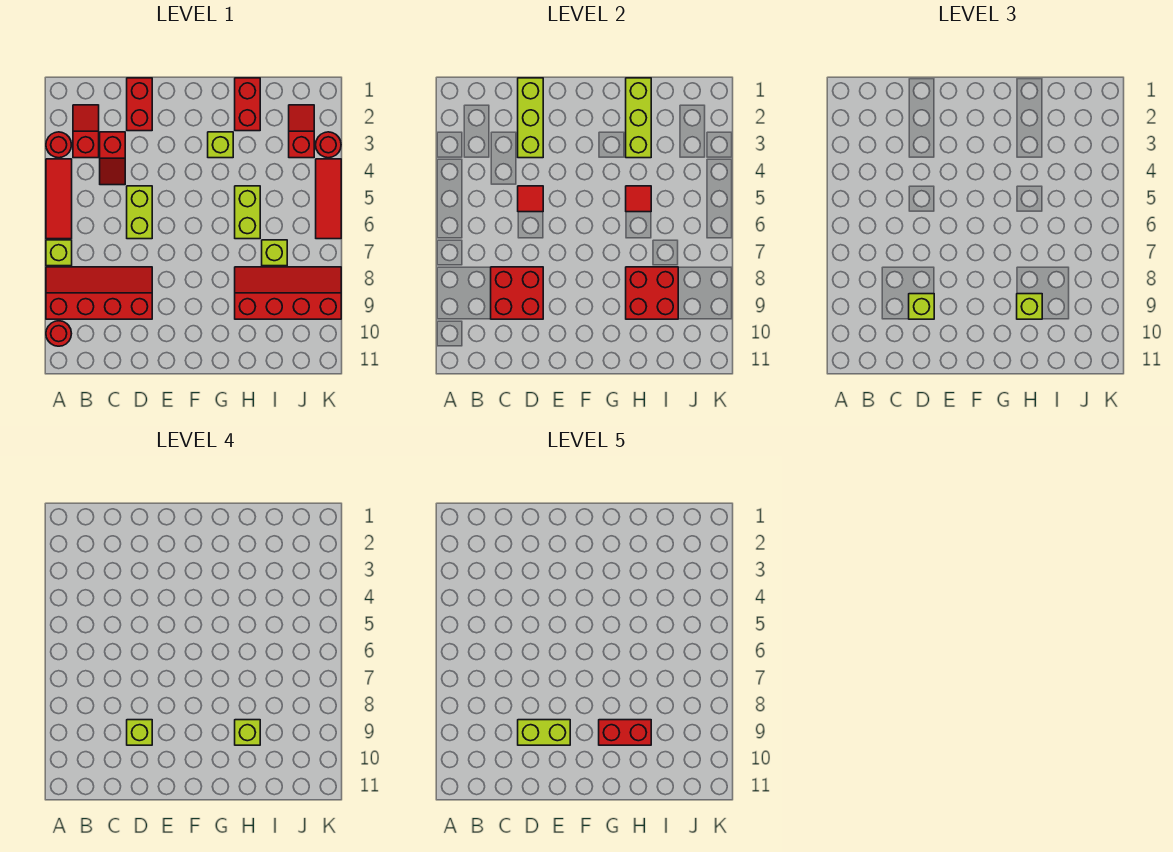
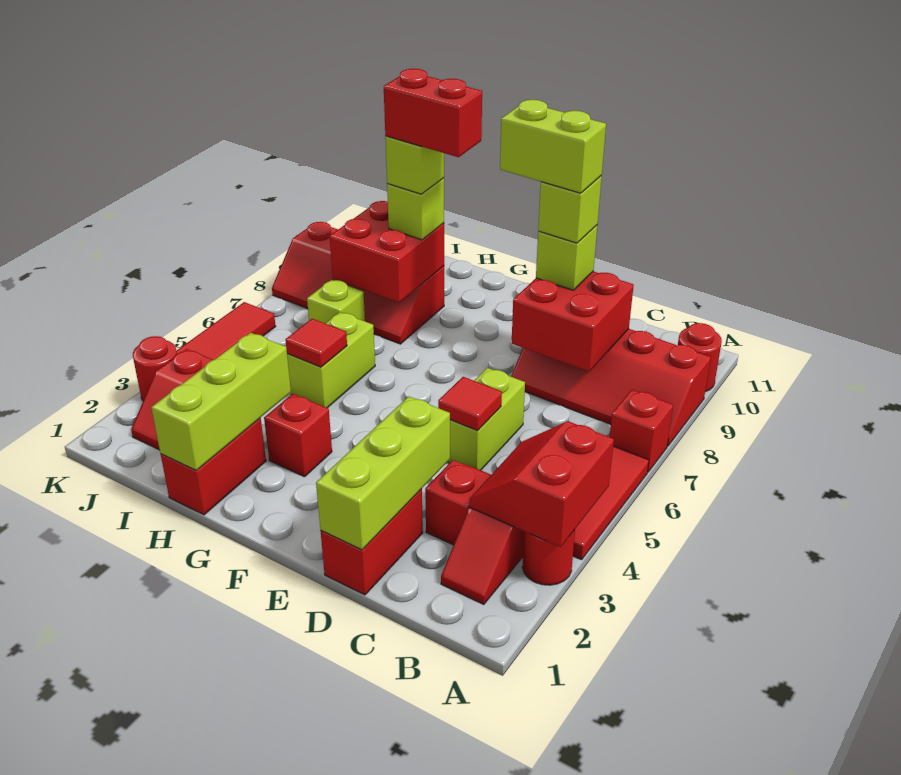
none -> red 2x2 slope [469,421,614,547]
lime 1x1 brick [46,240,72,266] -> red 1x1 brick [610,390,673,472]
lime 1x1 brick [208,132,233,158] -> red 1x1 brick [264,394,332,477]

